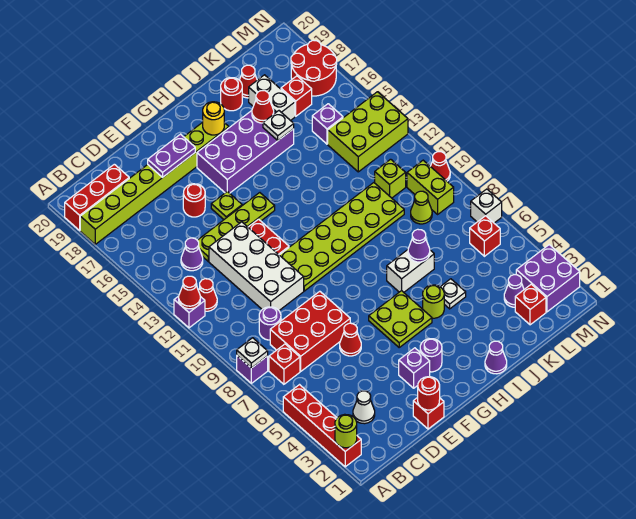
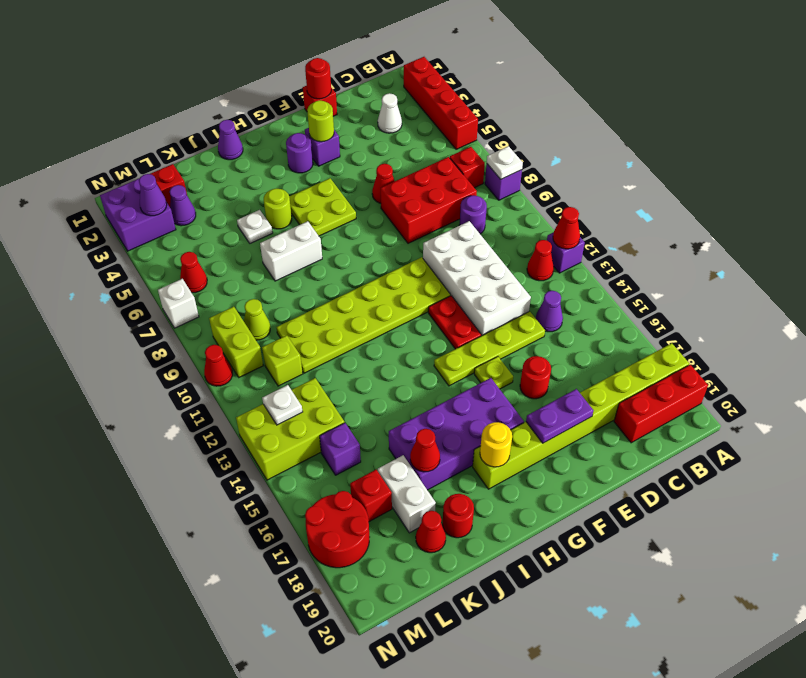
lime 1x1 round brick [335,414,357,448] -> lime 1x1 round brick moved to [307,100,334,142]
purple 1x1 cone [408,229,430,262] -> purple 1x1 cone moved to [139,174,167,216]
white 1x1 plate [263,111,294,140] -> white 1x1 plate moved to [262,385,303,425]
red 1x1 brick [470,216,500,256] -> red 1x1 cone [180,252,207,293]

